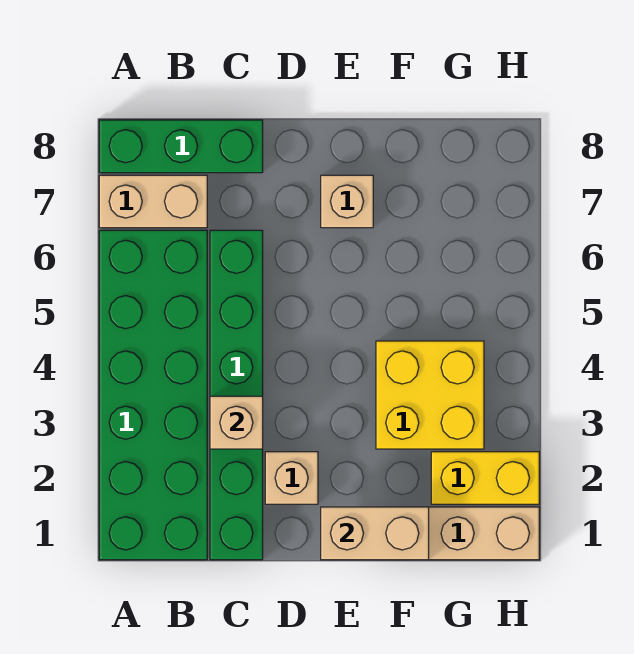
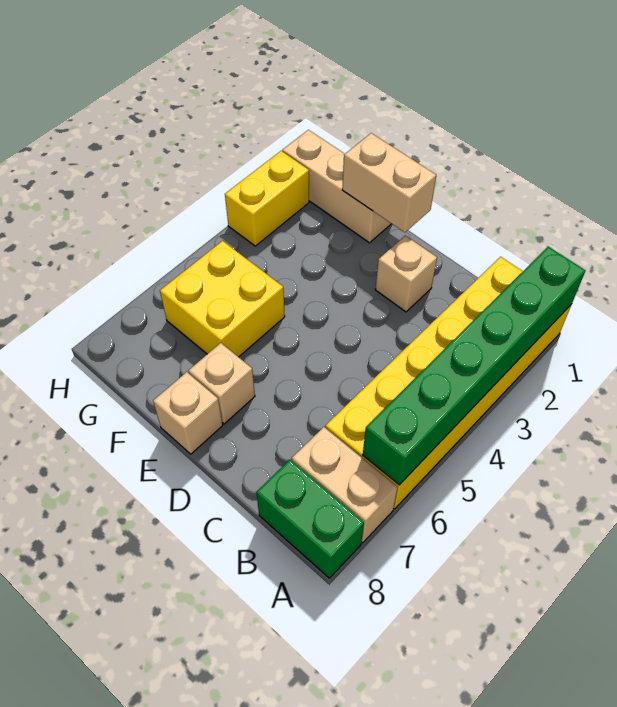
green 2x6 brick [99,230,207,560] -> yellow 2x6 brick [325,257,572,509]
green 1x3 brick [99,120,263,173] -> green 1x2 brick [256,460,364,578]
green 1x6 brick [210,230,263,560] -> green 1x6 brick moved to [363,247,586,485]
tan 1x1 brick [210,396,263,449] -> tan 1x1 brick moved to [153,372,223,454]
yellow 2x2 brick [376,341,484,449] -> yellow 2x2 brick moved to [160,241,285,357]
yellow 1x2 brick [431,452,539,504] -> yellow 1x2 brick turned to [225,151,309,246]

